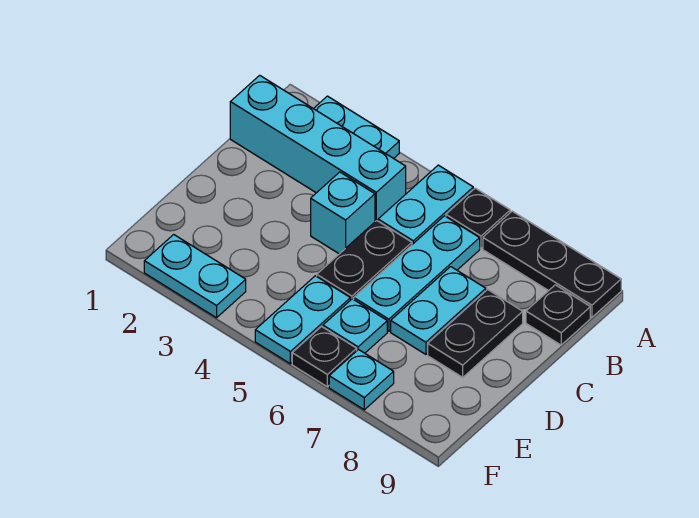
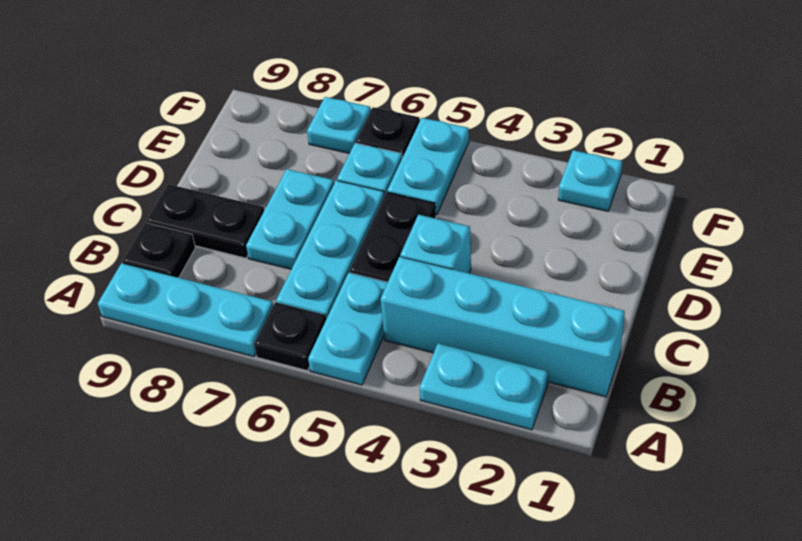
black 1x3 plate [483,211,621,317] -> cyan 1x3 plate [98,263,273,357]
black 1x2 plate [428,290,523,377] -> black 1x2 plate turned to [146,184,264,258]
cyan 1x2 plate [144,235,246,318] -> cyan 1x1 plate [558,150,622,211]

